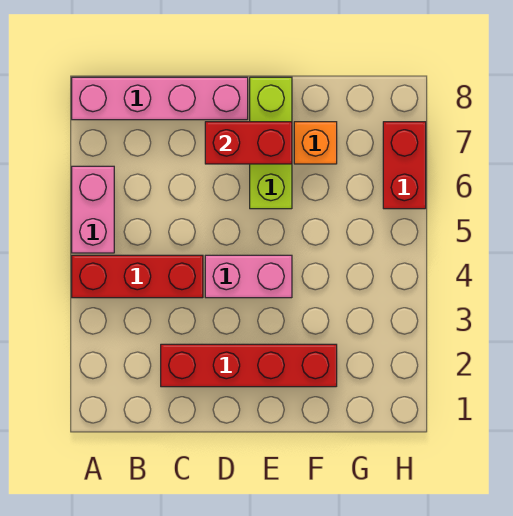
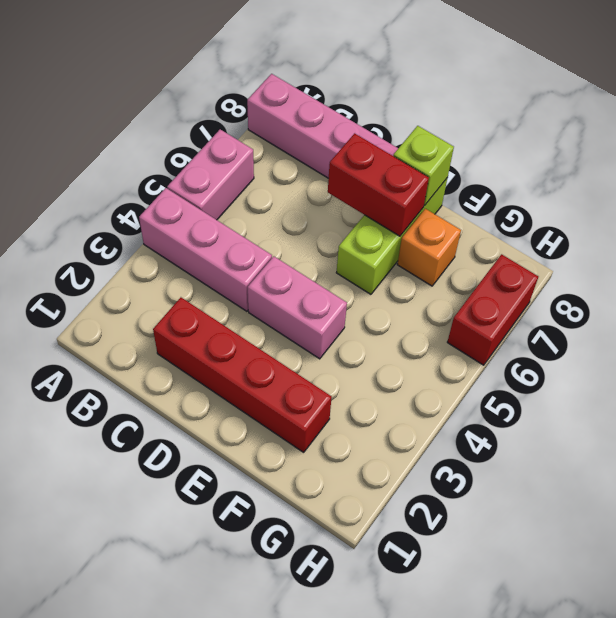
red 1x3 brick [72,255,203,298] -> pink 1x3 brick [139,188,272,311]
none -> lime 1x1 brick [393,126,454,206]

